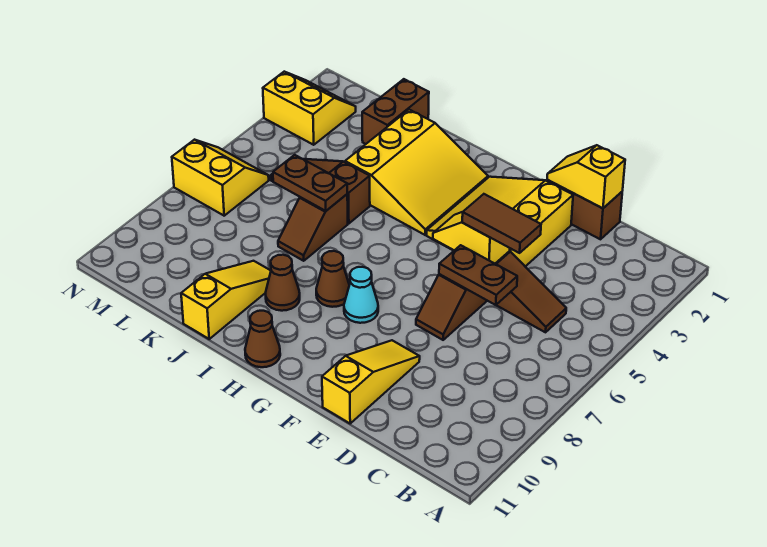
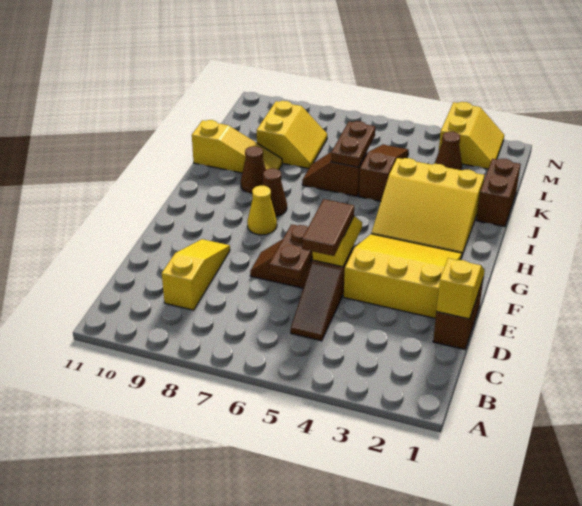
yellow 1x3 slope [322,340,420,423] -> yellow 1x3 slope turned to [162,239,230,310]
cyan 1x1 cone [344,267,378,323] -> yellow 1x1 cone [247,186,277,235]
brown 1x1 cone [245,311,280,367] -> brown 1x1 cone moved to [435,132,462,170]
brown 1x2 brick [362,79,429,144] -> brown 1x2 brick turned to [476,159,521,227]
yellow 2x2 slope [172,140,269,216] -> yellow 2x2 slope moved to [257,101,327,169]

